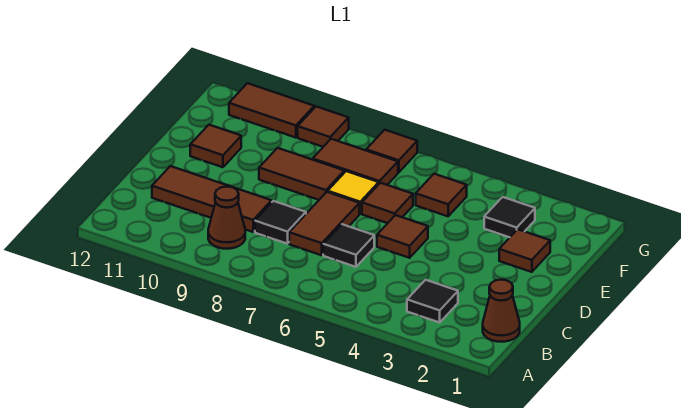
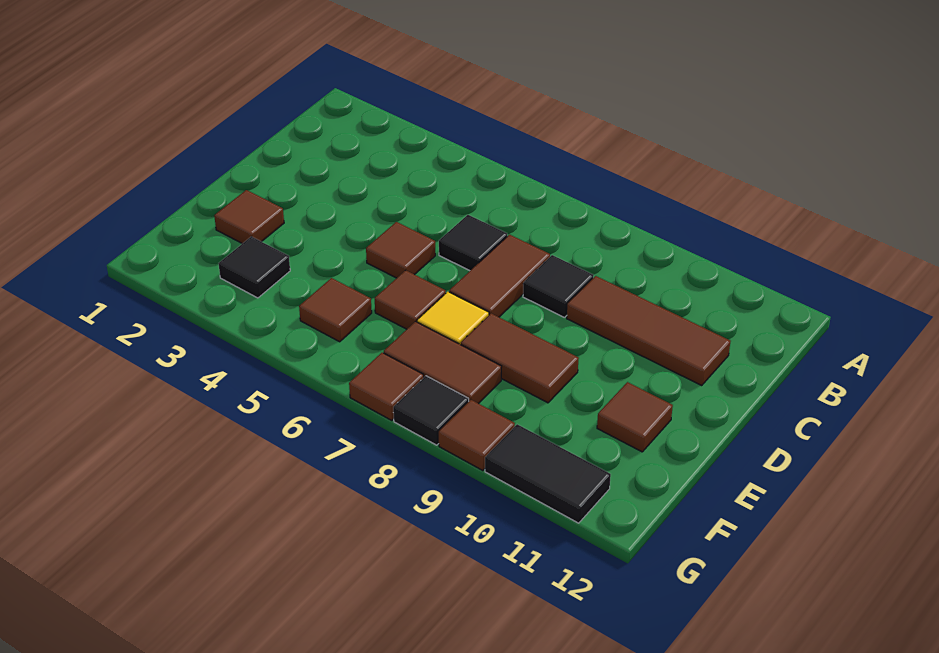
brown 1x1 cone [483,280,520,342] -> none
black 1x1 tile [407,280,458,322] -> black 1x1 tile moved to [393,376,469,445]
brown 1x1 cone [208,187,245,249] -> none
brown 1x2 tile [229,83,314,138] -> black 1x2 tile [485,424,611,523]

